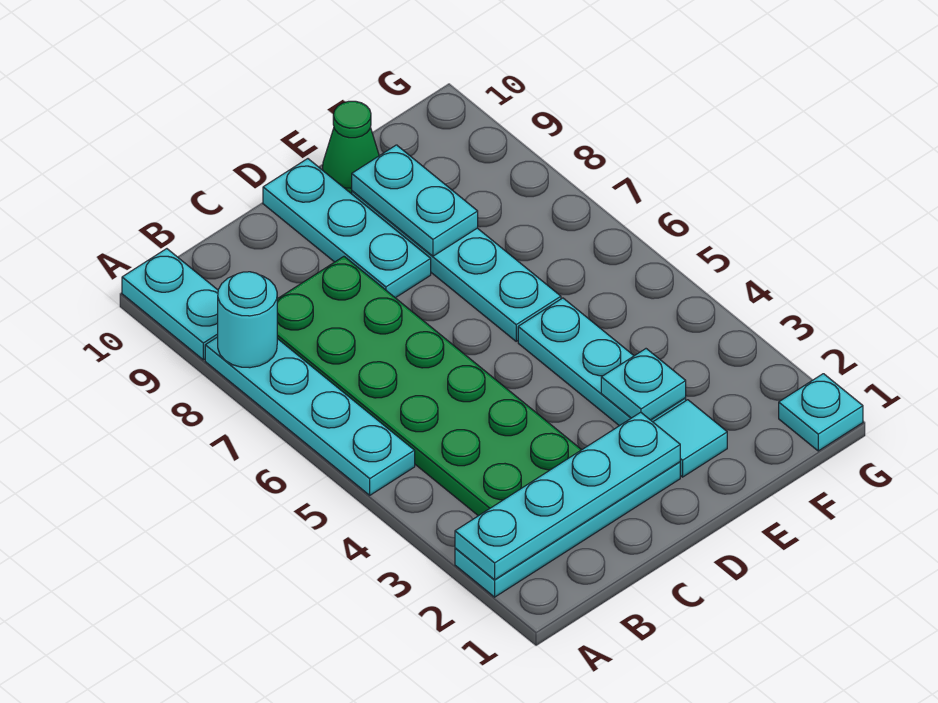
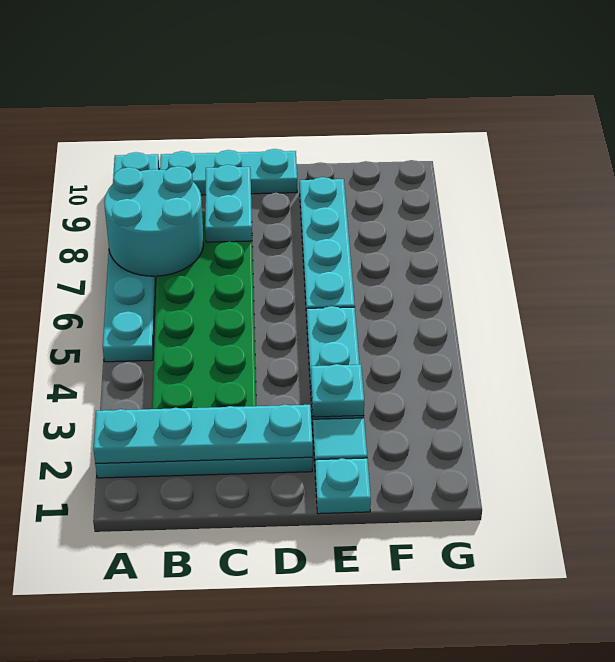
cyan 1x1 round brick [218,272,277,368] -> cyan 2x2 round brick [104,166,204,276]
cyan 1x3 plate [263,159,431,298] -> cyan 1x3 plate turned to [160,149,297,195]
cyan 1x2 plate [352,145,478,256] -> cyan 1x2 plate moved to [205,165,252,242]
green 1x1 cone [323,101,379,194] -> none
cyan 1x1 plate [779,374,863,451] -> cyan 1x1 plate moved to [315,458,371,514]

